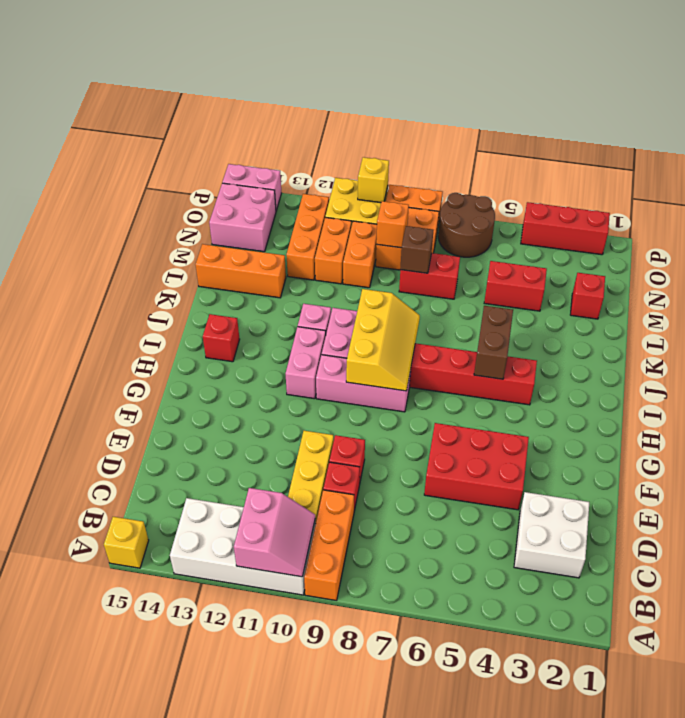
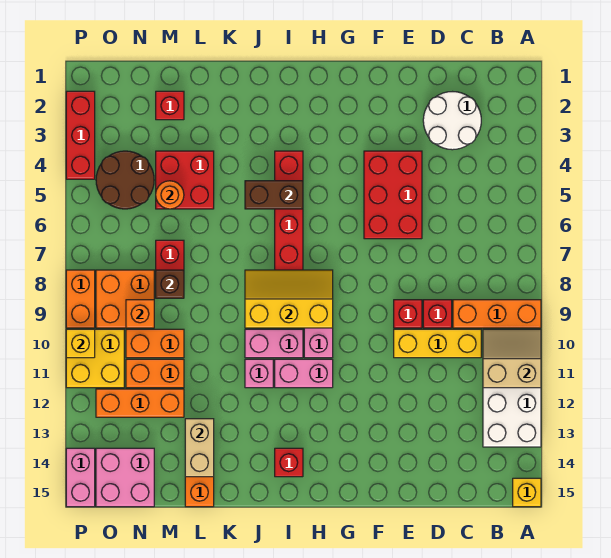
pink 2x2 slope [234,488,315,577] -> tan 2x2 slope [483,329,541,388]
white 2x2 brick [514,492,589,578] -> white 2x2 round brick [423,92,481,150]
none -> tan 1x2 brick [185,419,214,477]
red 1x2 brick [484,261,547,311] -> red 2x2 brick [156,151,214,209]
none -> orange 1x1 round brick [156,181,184,209]
brown 2x2 round brick [438,193,495,257] -> brown 2x2 round brick moved to [96,151,154,209]

